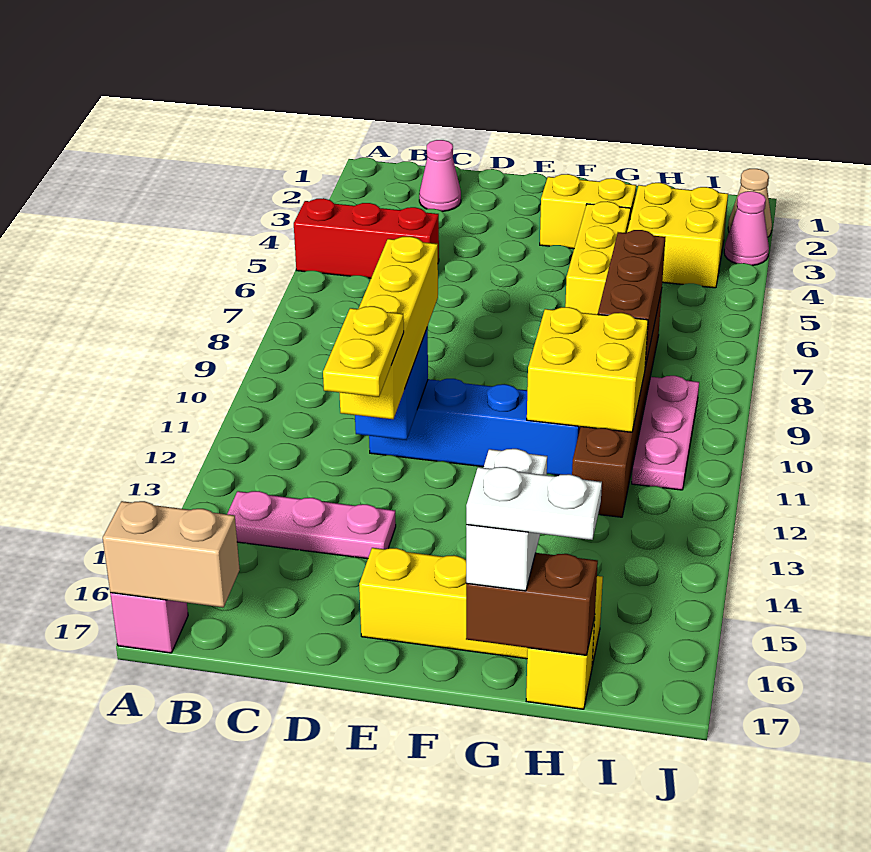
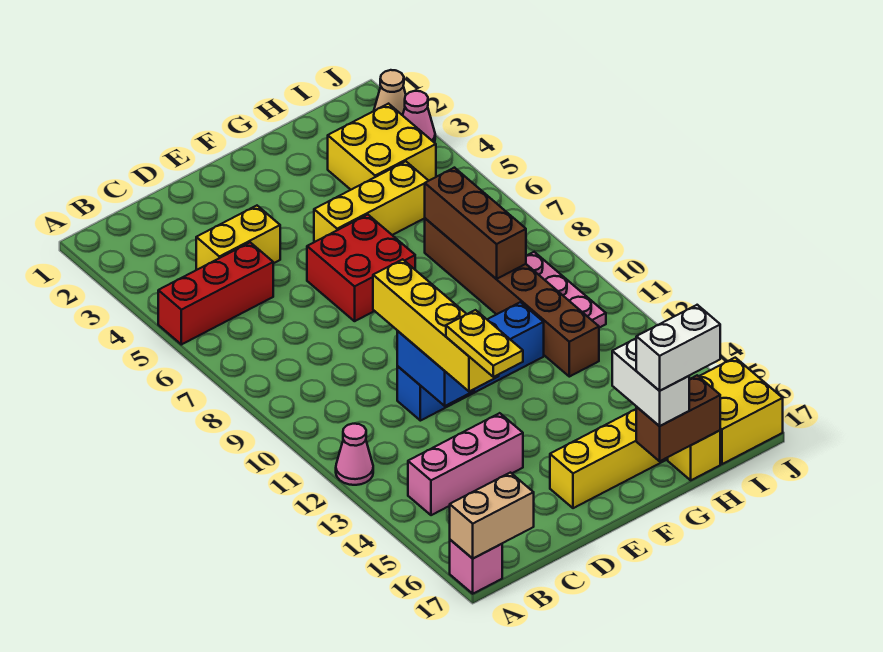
pink 1x3 plate [227,491,396,559] -> pink 1x3 brick [408,413,523,515]
pink 1x1 cone [419,140,461,211] -> pink 1x1 cone moved to [336,424,373,485]
none -> red 2x2 brick [307,215,415,321]
yellow 1x2 brick [540,174,636,249] -> yellow 1x2 brick moved to [196,206,280,270]
yellow 1x3 brick [565,201,631,314] -> yellow 1x3 brick turned to [314,161,428,242]
yellow 2x2 brick [527,307,648,432] -> yellow 2x2 brick moved to [699,358,783,464]
white 1x2 plate [466,467,602,540] -> white 1x2 brick [636,305,720,391]

